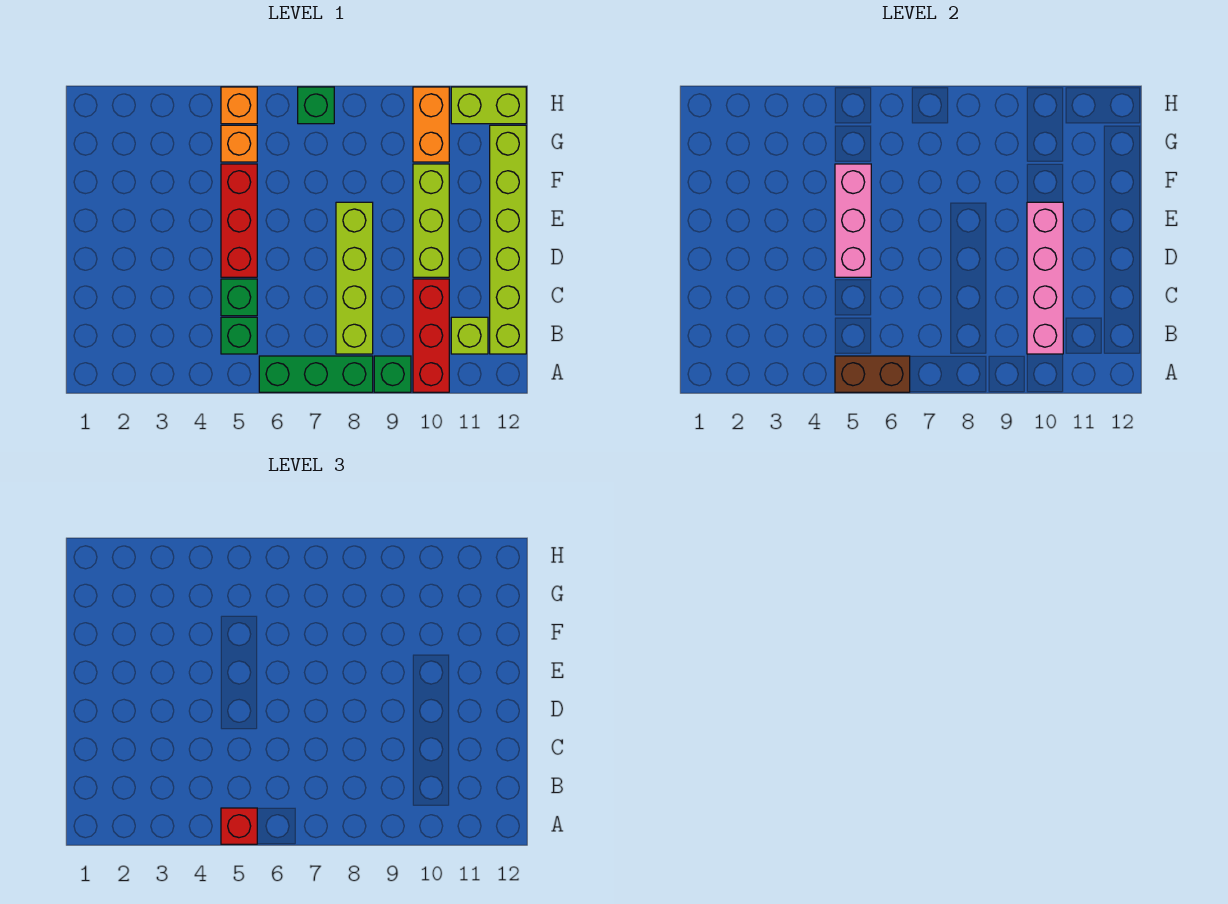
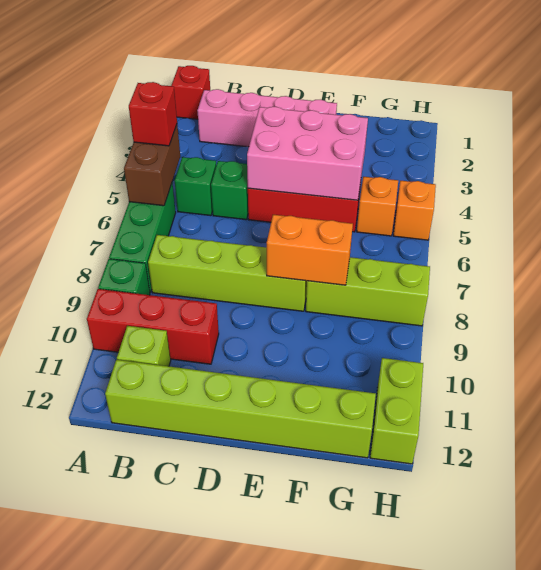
none -> red 1x1 brick [171,66,210,119]
pink 1x4 brick [1027,202,1063,354] -> pink 1x4 brick moved to [197,89,337,147]
pink 1x3 brick [835,164,871,277] -> pink 2x3 brick [247,107,368,200]
lime 1x3 brick [413,164,449,277] -> lime 1x3 brick moved to [306,257,430,326]
orange 1x2 brick [413,87,449,162] -> orange 1x2 brick moved to [267,215,353,285]
green 1x1 brick [298,87,334,124] -> none

